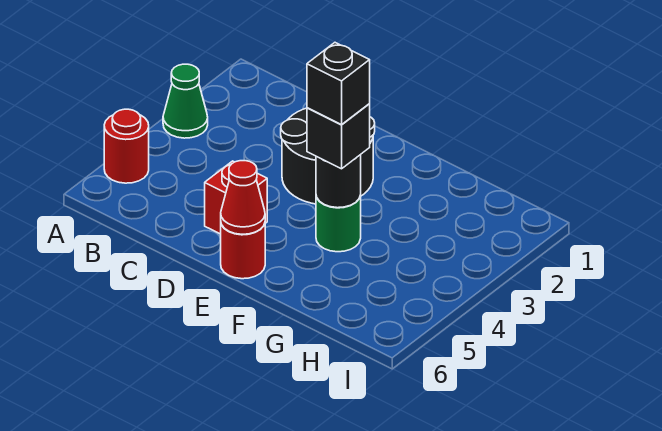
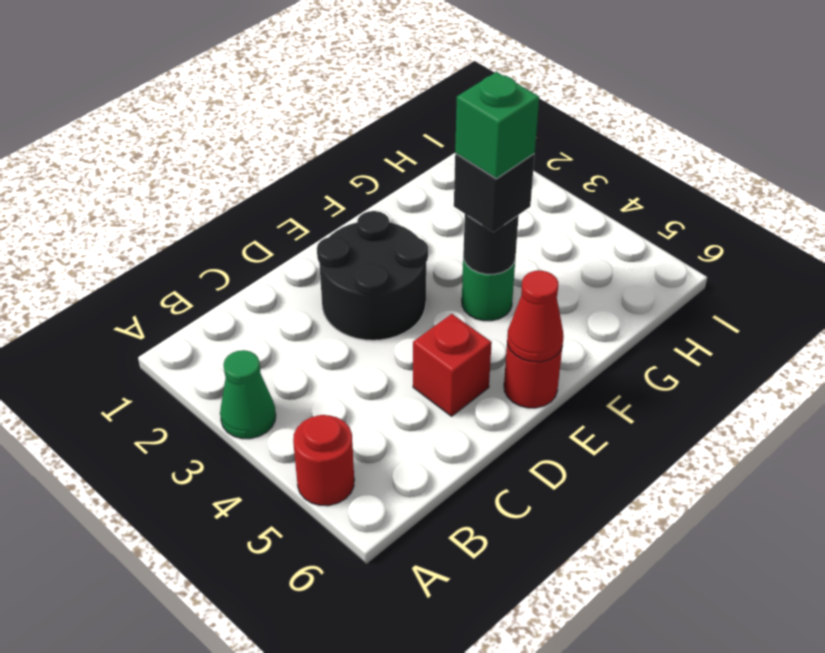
black 1x1 brick [307,43,370,125] -> green 1x1 brick [455,72,539,179]

